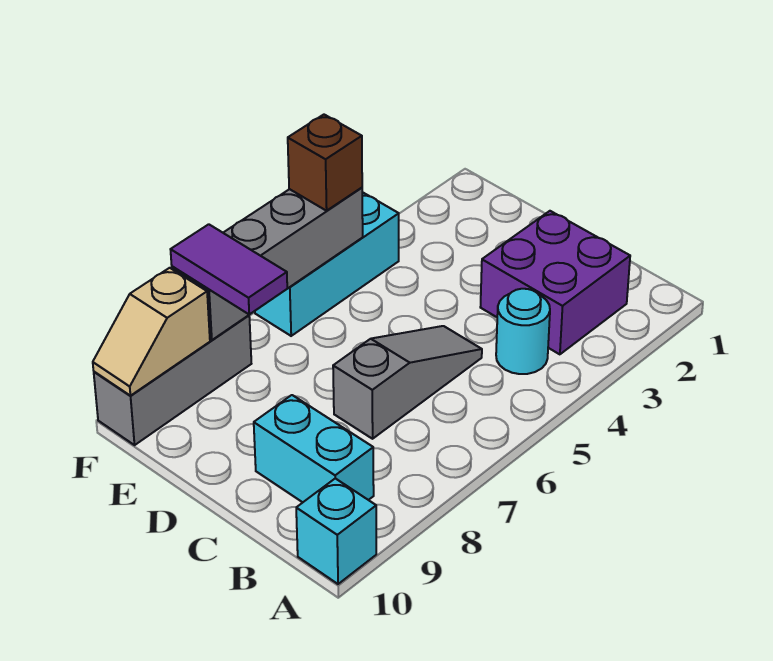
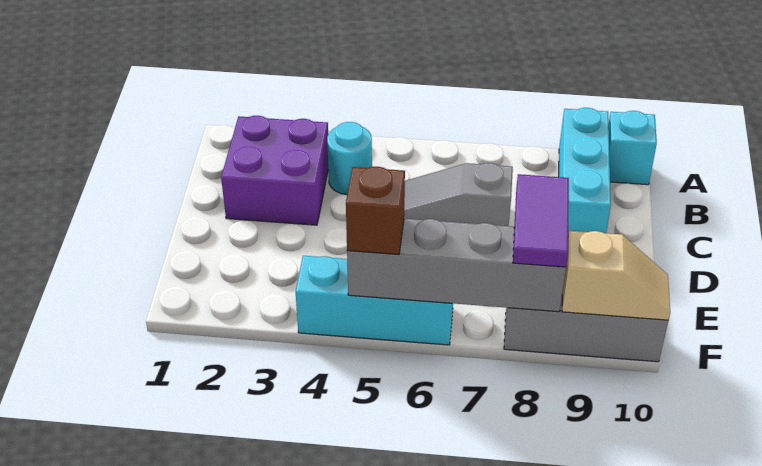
cyan 1x2 brick [254,395,374,502] -> cyan 1x3 brick [559,108,611,233]

